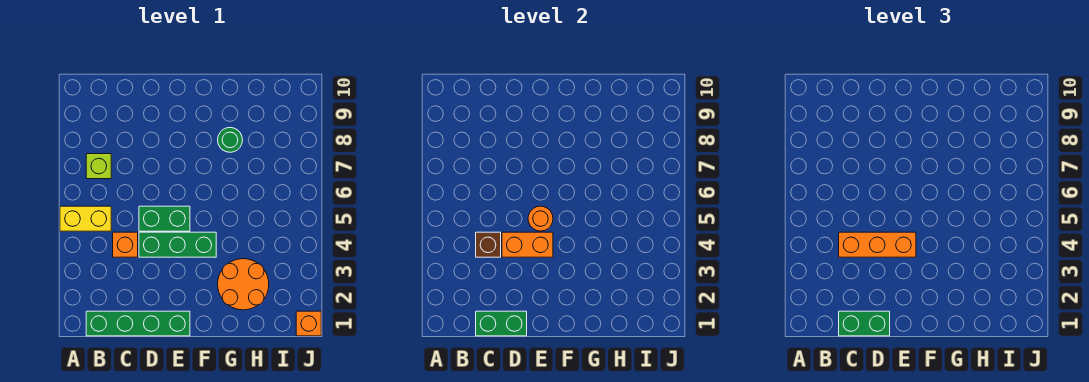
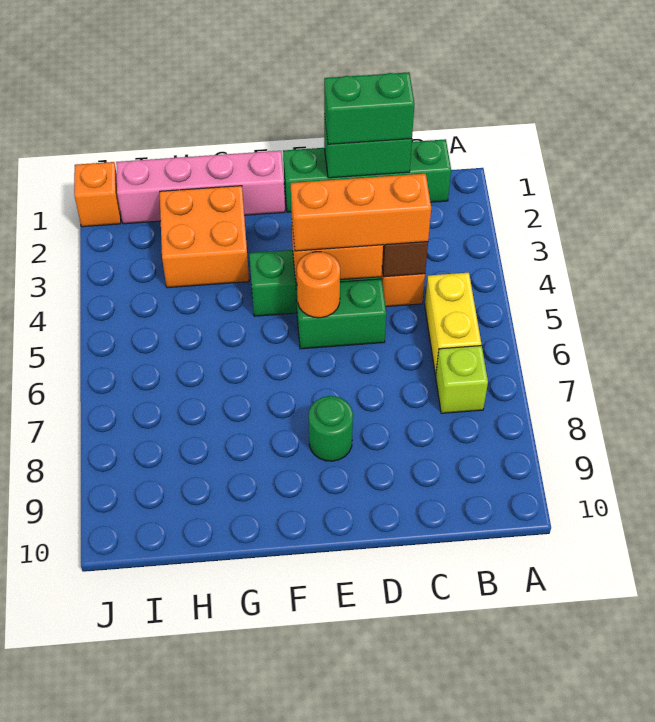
yellow 1x2 brick [60,206,111,231] -> yellow 1x2 brick turned to [425,273,481,375]
none -> pink 1x4 brick [116,151,285,224]
orange 2x2 round brick [218,259,269,310] -> orange 2x2 brick [160,186,249,288]
green 1x1 round brick [218,128,242,152] -> green 1x1 round brick moved to [309,396,353,461]

